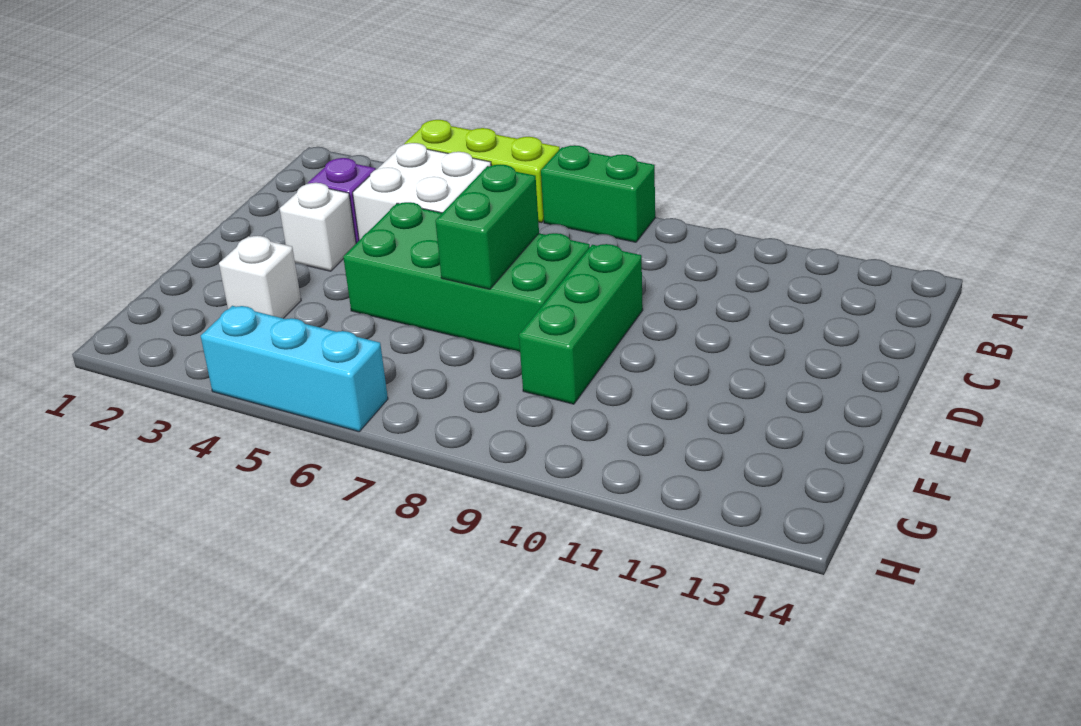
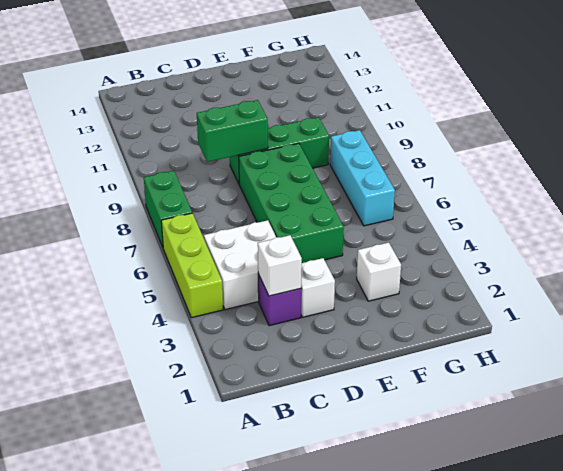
none -> white 1x1 brick [258,235,302,296]
green 1x2 brick [435,165,539,289] -> green 1x2 brick moved to [197,100,268,162]
cyan 1x3 brick [201,306,388,432] -> cyan 1x3 brick moved to [330,130,395,226]

